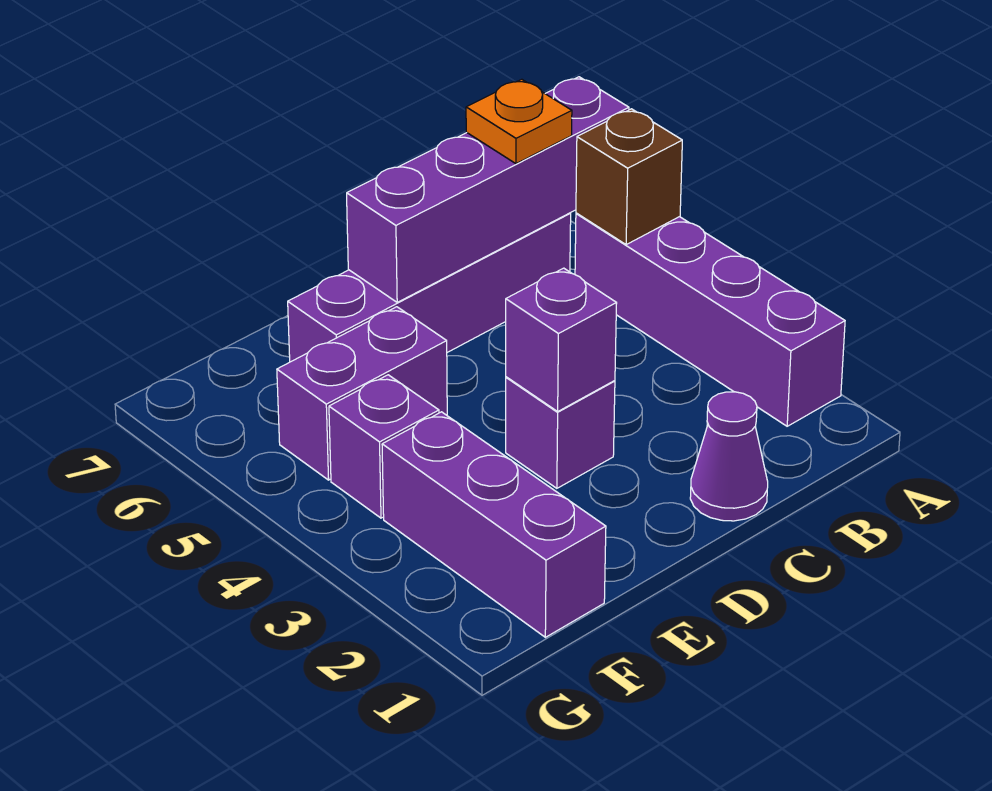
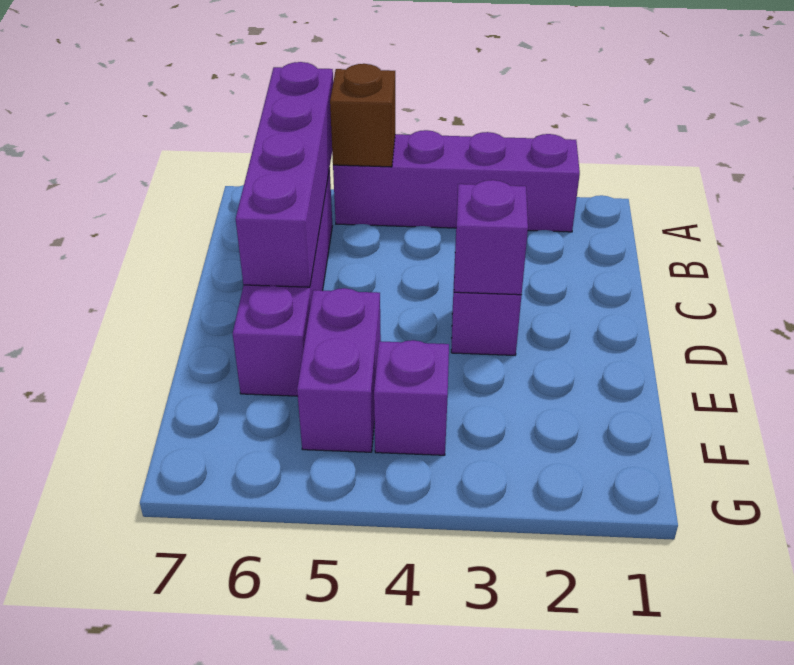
orange 1x1 plate [466,79,572,164] -> none
purple 1x1 cone [690,392,768,521] -> none
purple 1x3 brick [382,412,606,637] -> none

